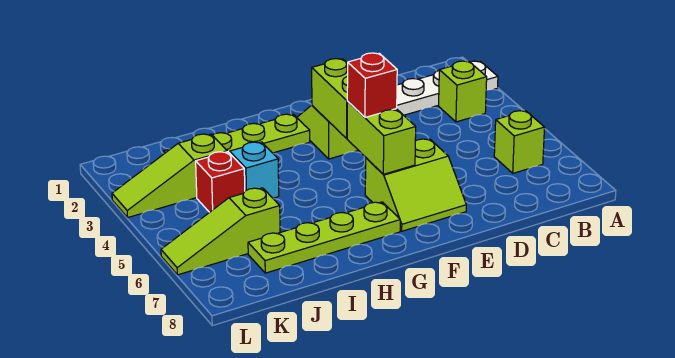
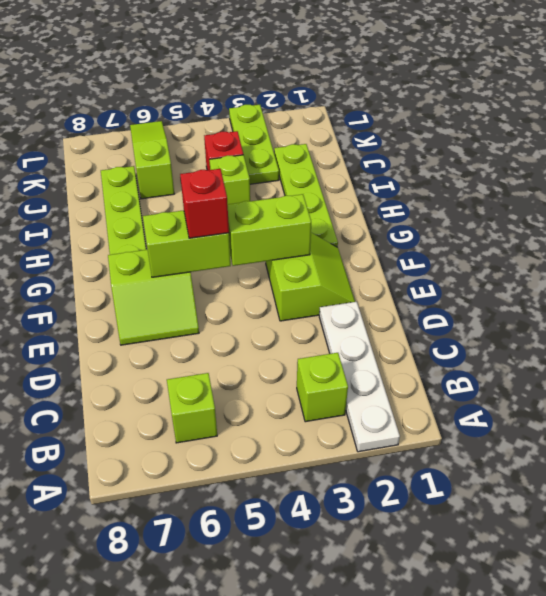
lime 2x2 slope [365,139,466,231] -> lime 2x2 slope turned to [108,250,199,345]
cyan 1x1 brick [230,142,279,198] -> lime 1x1 brick [209,155,250,204]
lime 1x3 slope [112,134,227,217] -> lime 1x3 plate [229,105,279,184]

